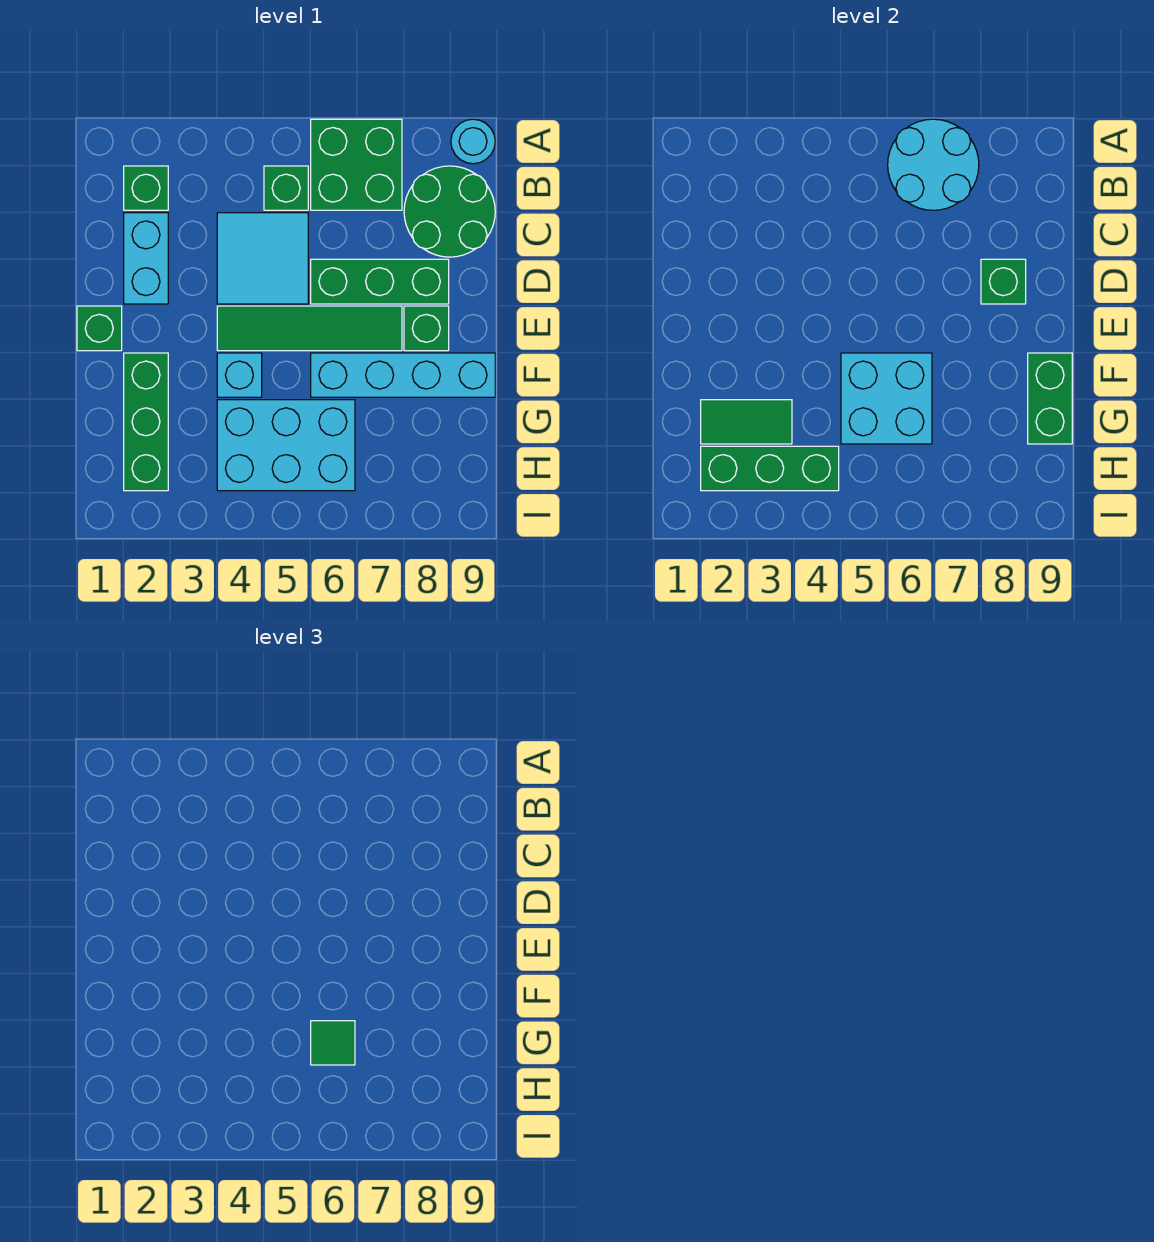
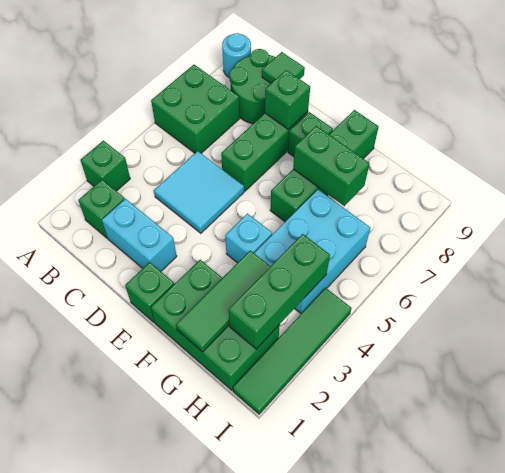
cyan 2x2 round brick [888,119,979,210] -> none
green 1x1 brick [264,166,308,210] -> green 1x1 brick moved to [80,141,130,191]
green 1x4 tile [217,306,402,351] -> green 1x4 tile moved to [233,288,351,414]
green 1x3 brick [124,353,168,491] -> green 2x3 brick [151,260,280,390]
cyan 2x2 brick [841,353,932,444] -> none
cyan 1x4 brick [311,353,495,397] -> green 1x4 brick [270,110,379,222]
green 1x2 brick [1028,353,1072,444] -> green 1x2 brick moved to [293,126,369,206]
green 1x2 tile [701,400,792,444] -> green 1x3 tile [176,250,271,352]
green 1x1 tile [311,1021,355,1065] -> green 1x1 tile moved to [262,52,305,83]

